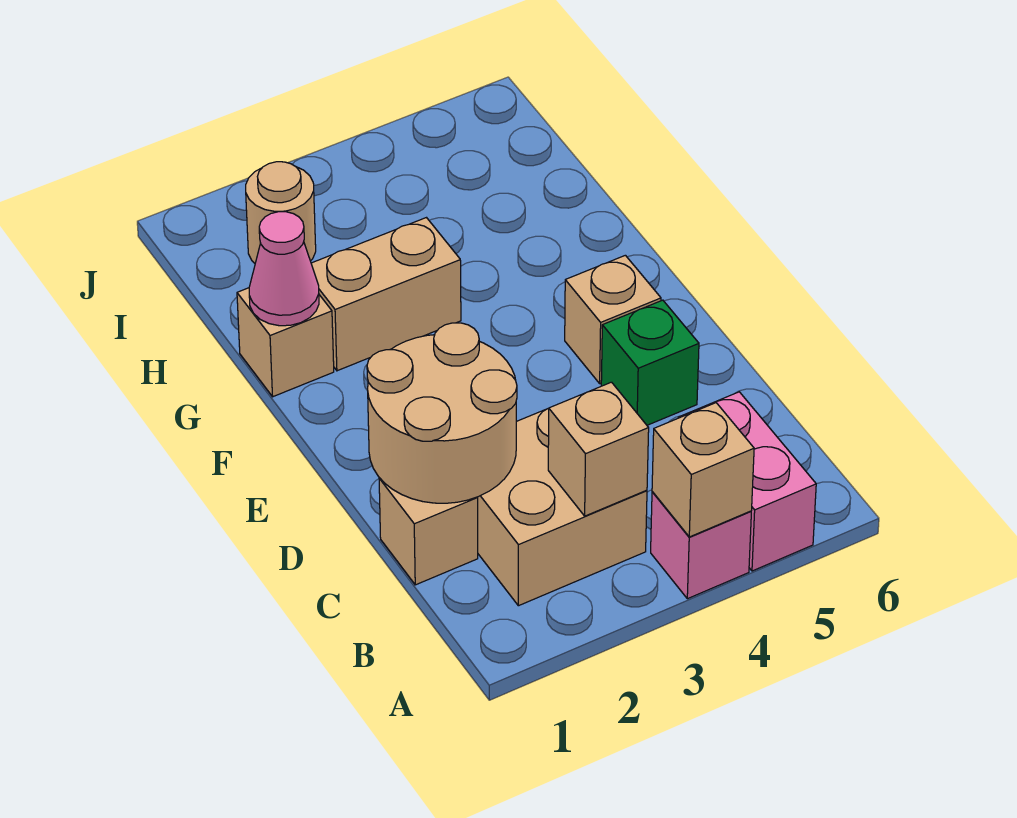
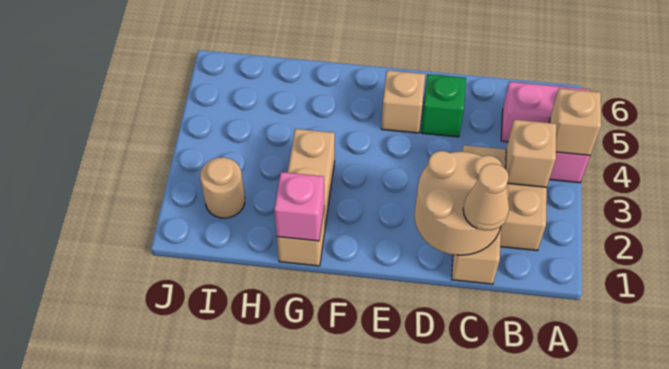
none -> tan 1x1 cone [463,164,509,231]
pink 1x1 cone [249,212,319,326] -> pink 1x1 brick [274,172,324,241]

